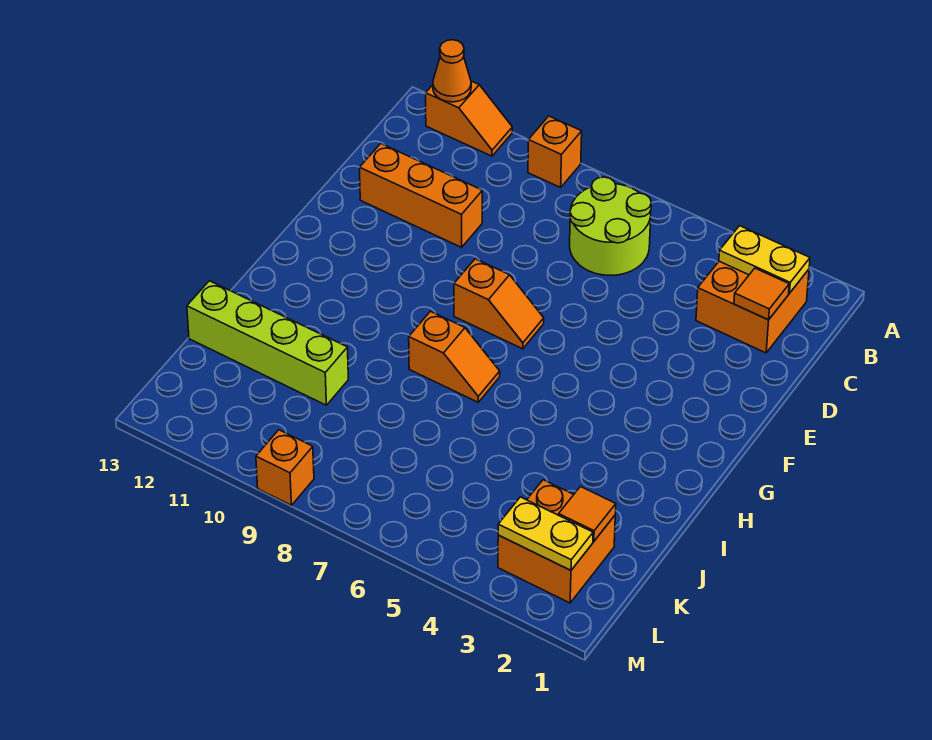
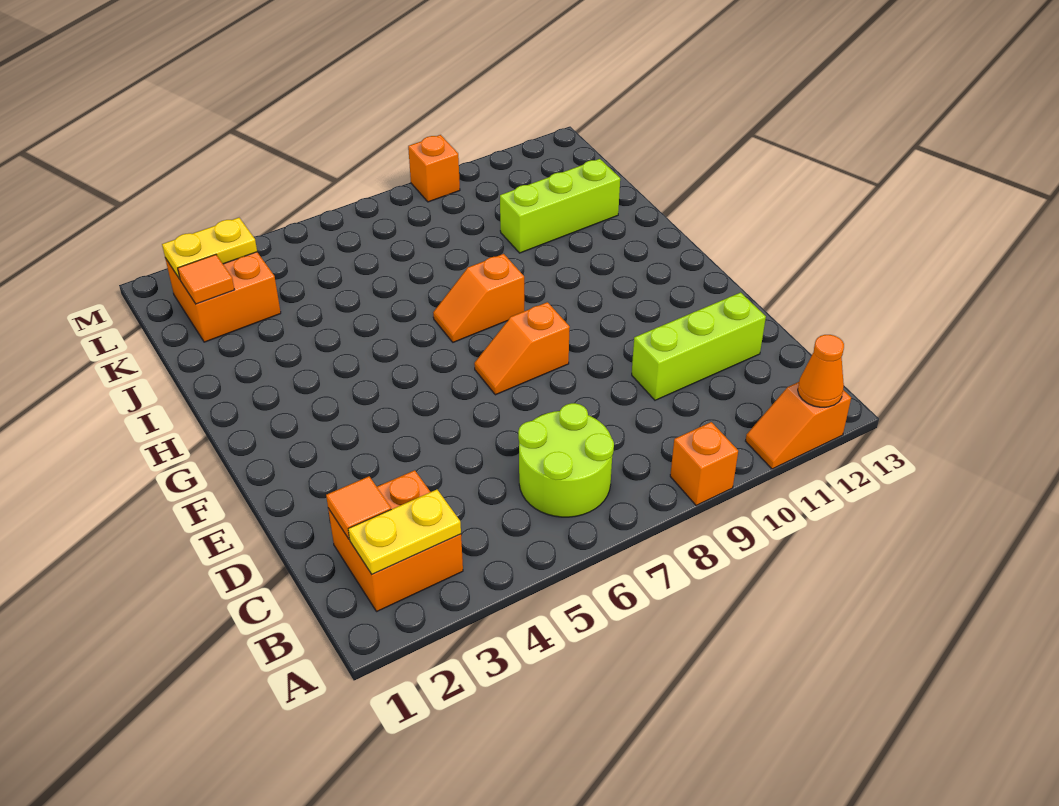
orange 1x3 brick [360,144,482,247] -> lime 1x3 brick [632,292,766,400]
lime 1x4 brick [187,281,348,405] -> lime 1x3 brick [500,159,620,253]

